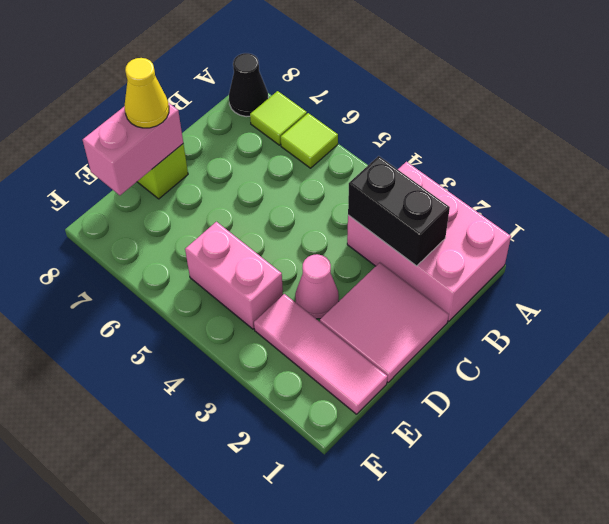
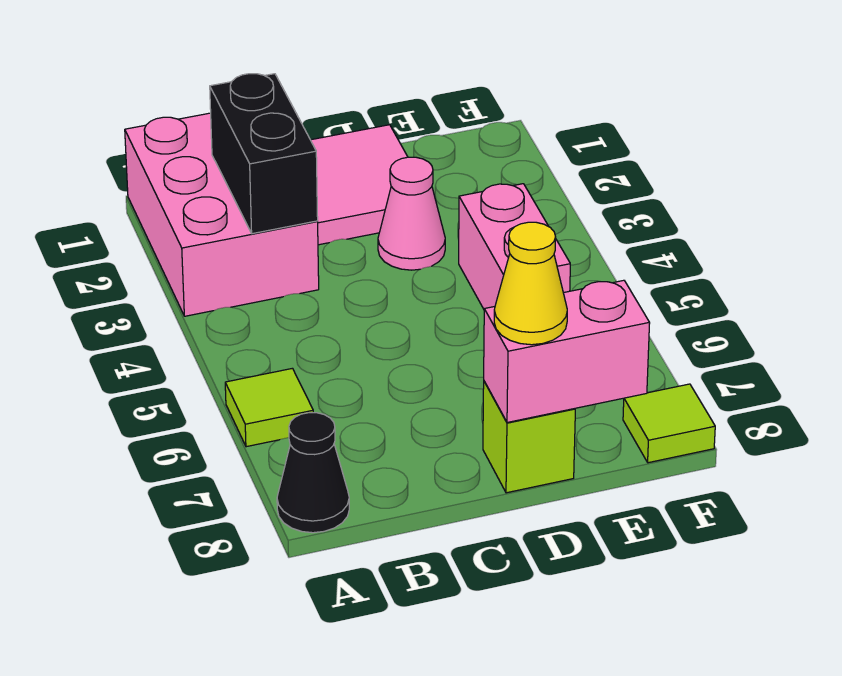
lime 1x1 tile [250,91,307,145] -> lime 1x1 tile moved to [623,384,715,463]
pink 1x3 tile [254,294,387,414] -> none

